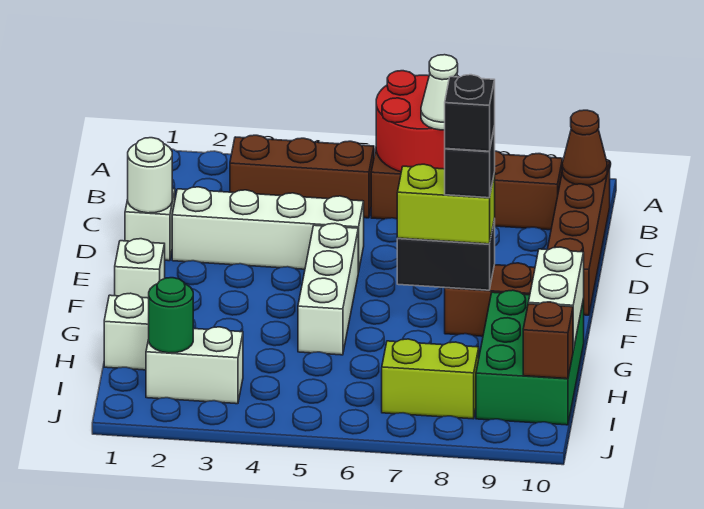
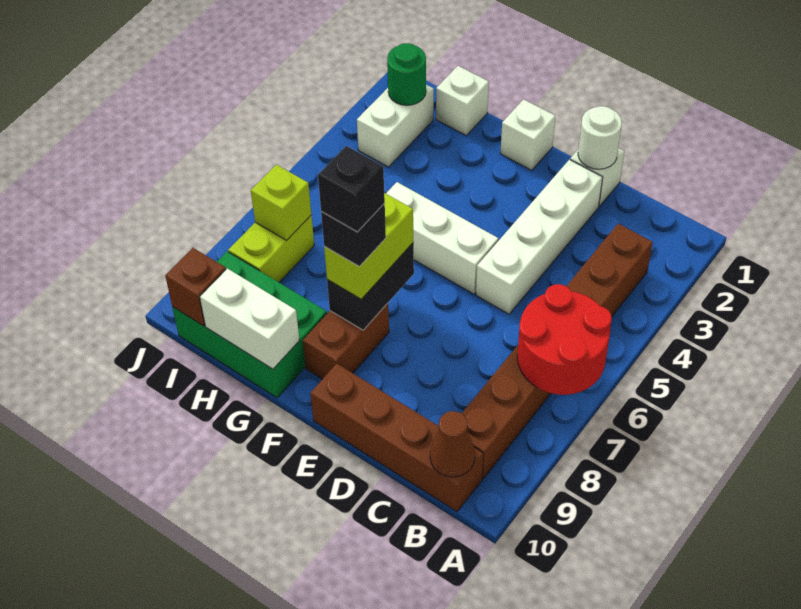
white 1x1 cone [421,55,458,130] -> none
none -> lime 1x1 brick [251,165,311,240]

